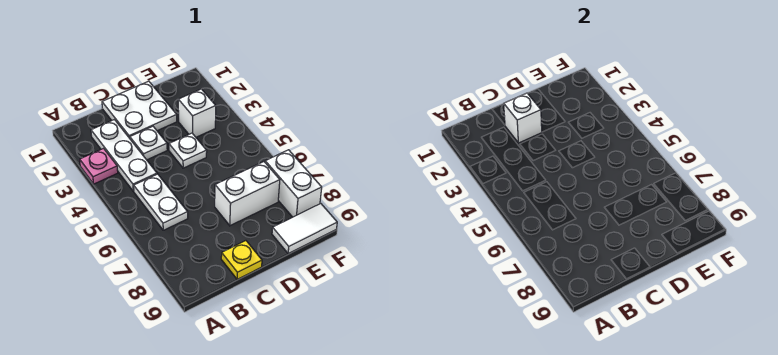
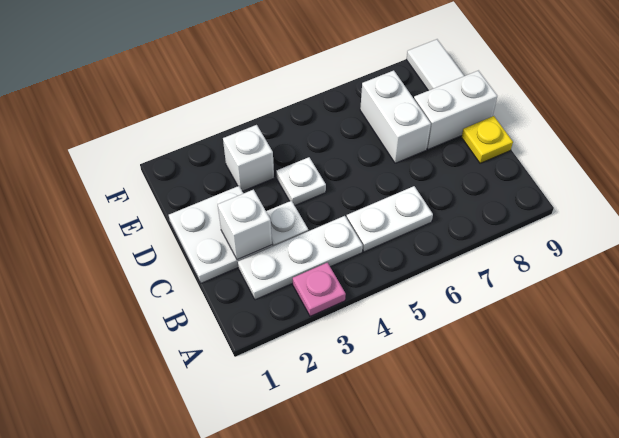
white 1x2 brick [265,150,322,217] -> white 1x2 brick moved to [414,71,497,149]

